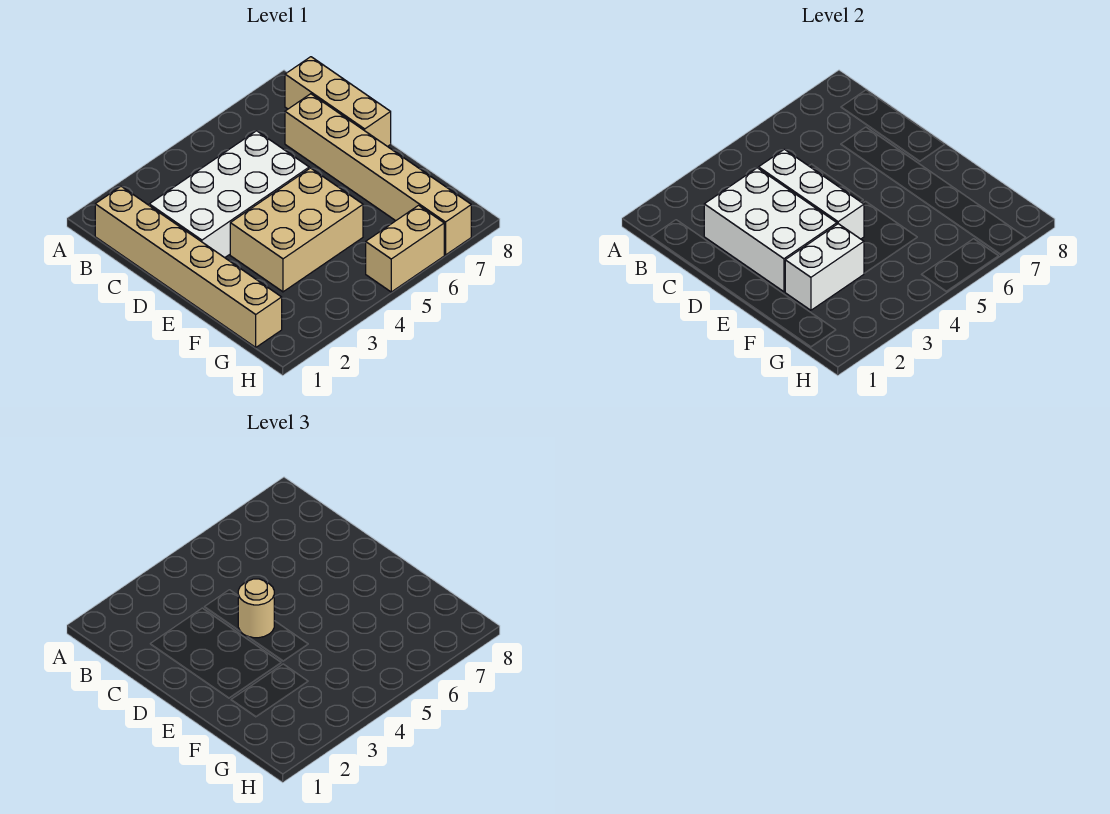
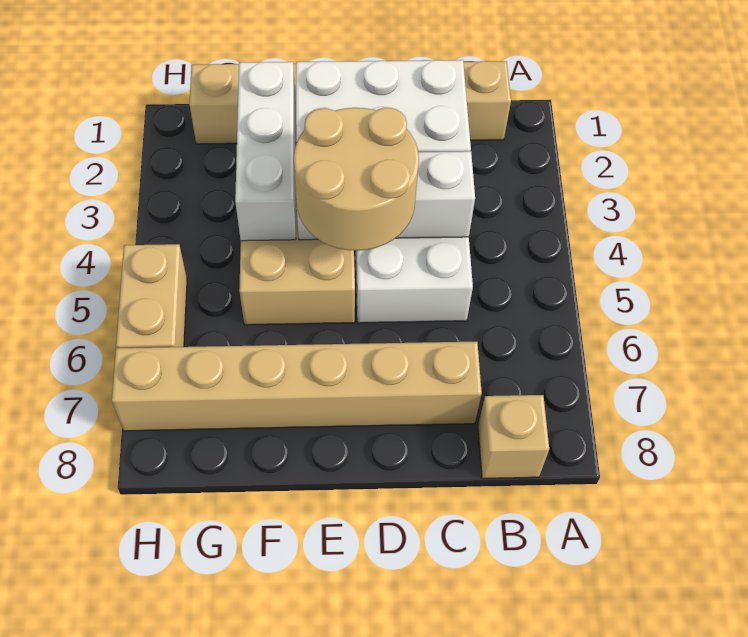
tan 1x3 brick [285,57,391,147] -> tan 1x1 brick [478,395,549,479]
tan 1x1 round brick [238,579,274,638] -> tan 2x2 round brick [294,108,419,251]
white 1x2 brick [785,224,864,310] -> white 1x3 brick [235,62,296,241]

